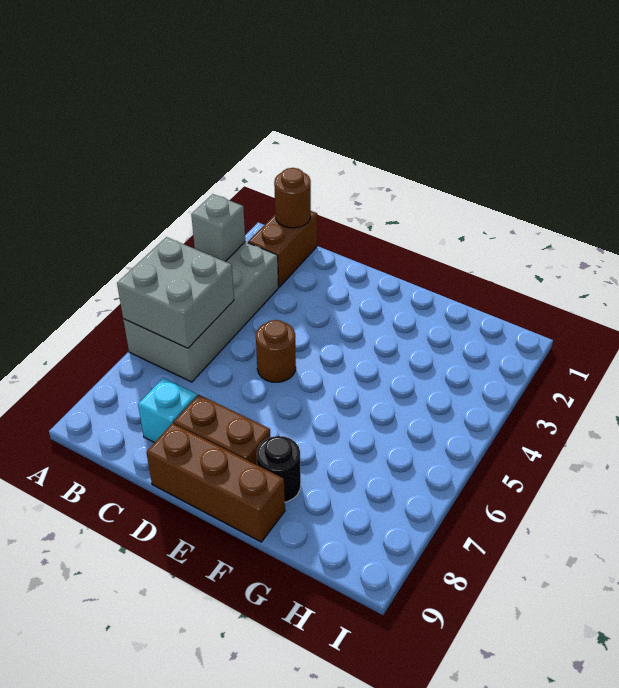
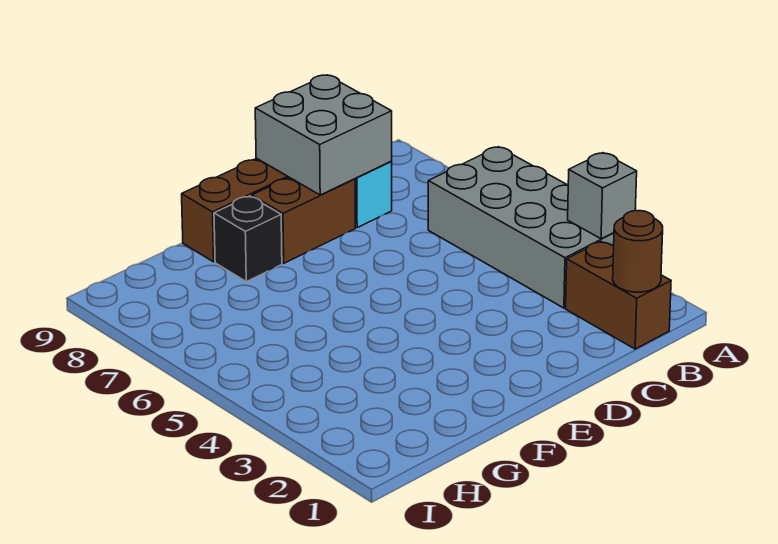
grey 2x2 brick [117,237,234,348] -> grey 2x2 brick moved to [255,75,392,195]
brown 1x1 round brick [256,320,296,382] -> none
black 1x1 round brick [257,436,301,502] -> black 1x1 brick [214,196,282,282]

